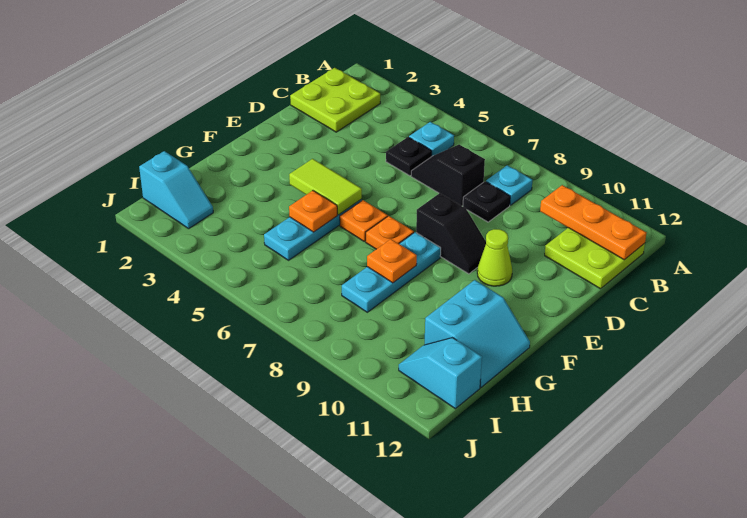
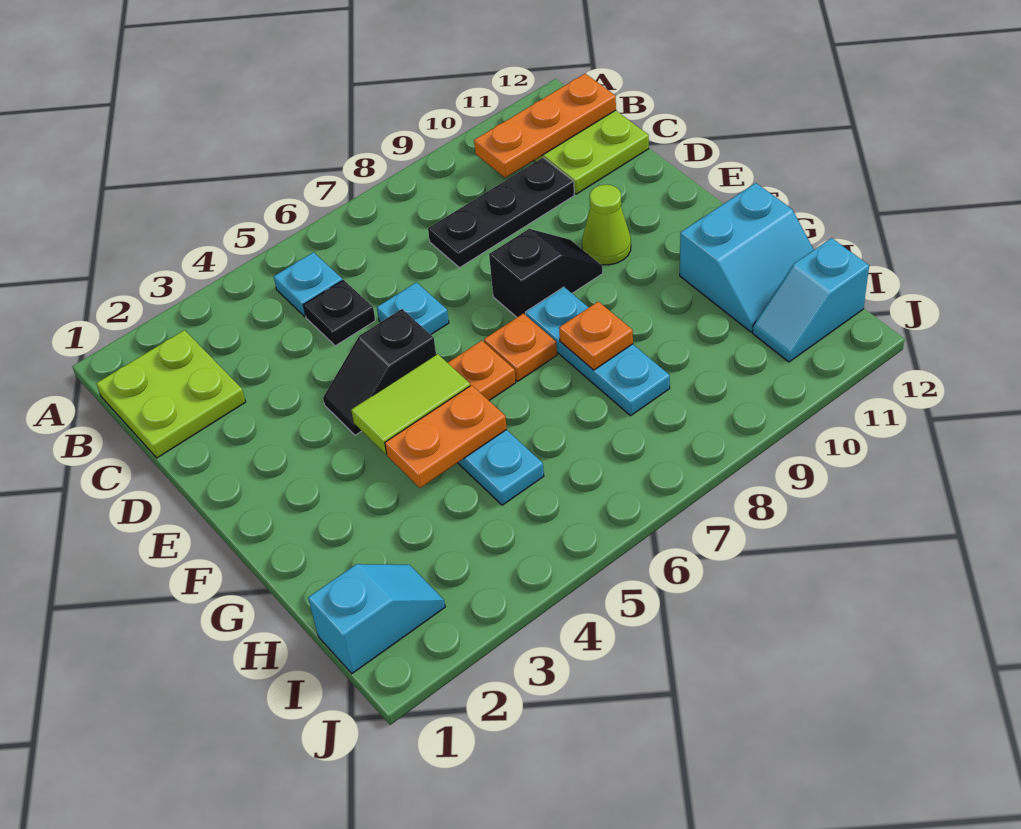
cyan 1x1 plate [486,165,532,205] -> cyan 1x1 plate moved to [377,282,449,335]
black 1x2 slope [411,145,485,206] -> black 1x2 slope moved to [323,309,436,435]
black 1x1 plate [463,182,510,222] -> black 1x3 plate [428,158,574,268]
orange 1x1 plate [289,191,337,232] -> orange 1x2 plate [385,385,507,488]
cyan 2x2 slope [425,280,530,387] -> cyan 2x2 slope turned to [680,183,814,332]

